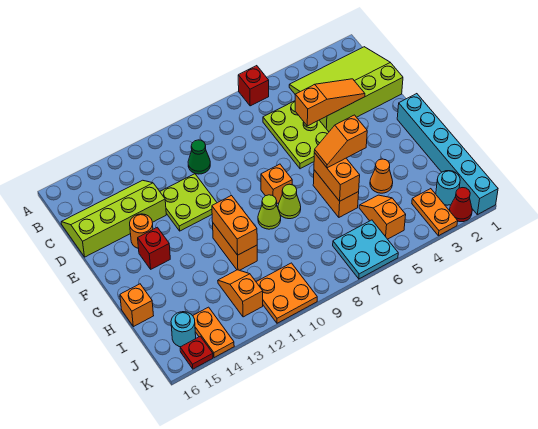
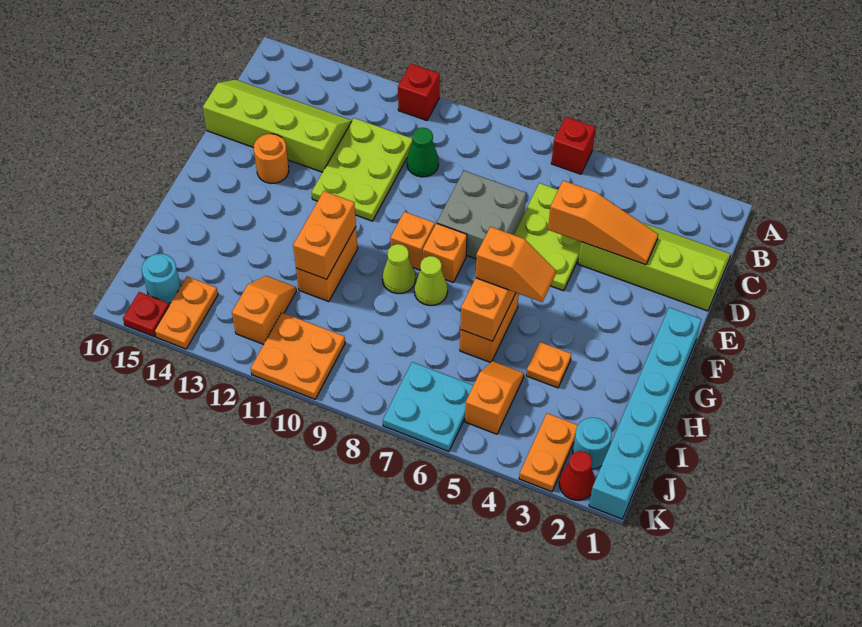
lime 3x4 slope [289,47,403,132] -> lime 2x4 slope [578,222,731,311]
none -> grey 2x2 brick [437,171,526,259]
lime 2x2 plate [160,174,217,231] -> lime 2x3 plate [312,118,413,221]
red 1x1 brick [138,227,170,269] -> red 1x1 brick moved to [398,64,440,121]
orange 1x2 slope [314,115,367,168] -> orange 1x2 slope turned to [476,227,556,302]
orange 1x1 cone [370,159,393,193] -> orange 1x1 plate [526,342,571,388]
orange 1x1 brick [120,284,154,327] -> orange 1x1 brick moved to [390,212,435,270]

